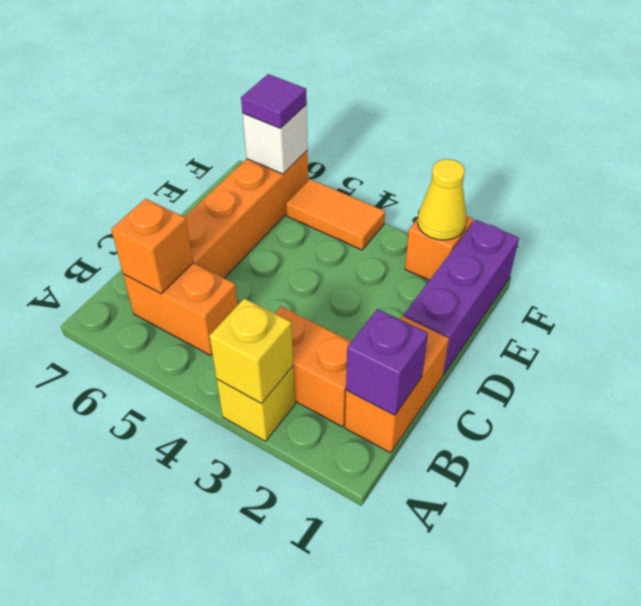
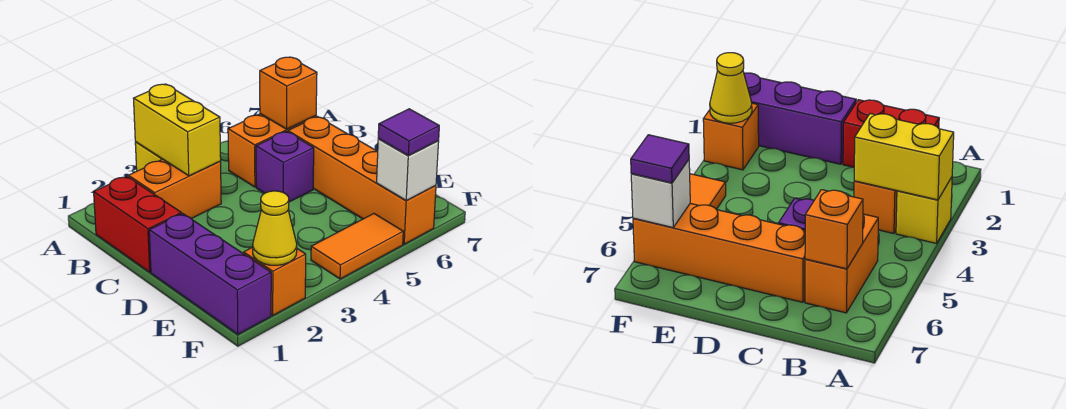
yellow 1x1 brick [209,298,293,403] -> yellow 1x2 brick [133,84,221,176]
orange 1x2 brick [345,316,449,453] -> red 1x2 brick [94,176,181,272]
purple 1x1 brick [346,309,428,415] -> purple 1x1 brick moved to [256,131,314,202]

